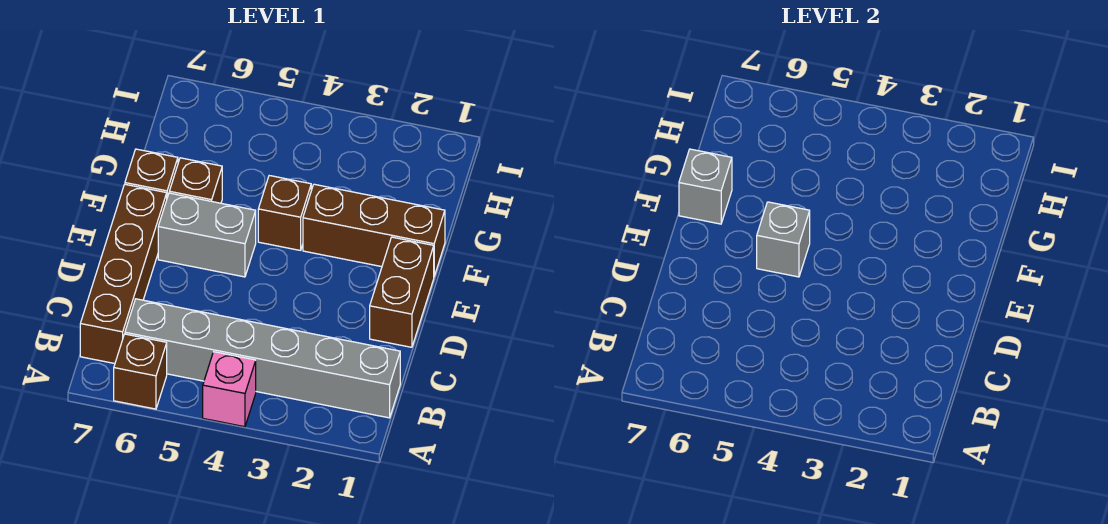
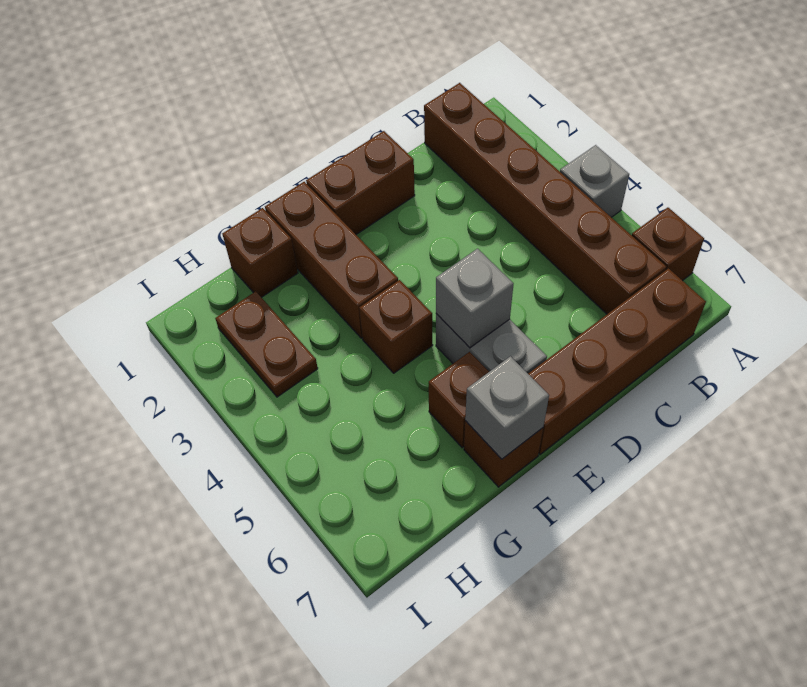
pink 1x1 brick [203,352,256,427] -> grey 1x1 brick [560,145,629,217]
grey 1x6 brick [125,299,400,418] -> brown 1x6 brick [424,83,666,314]
none -> brown 1x1 brick [222,208,298,297]
none -> brown 1x2 plate [215,291,318,397]

